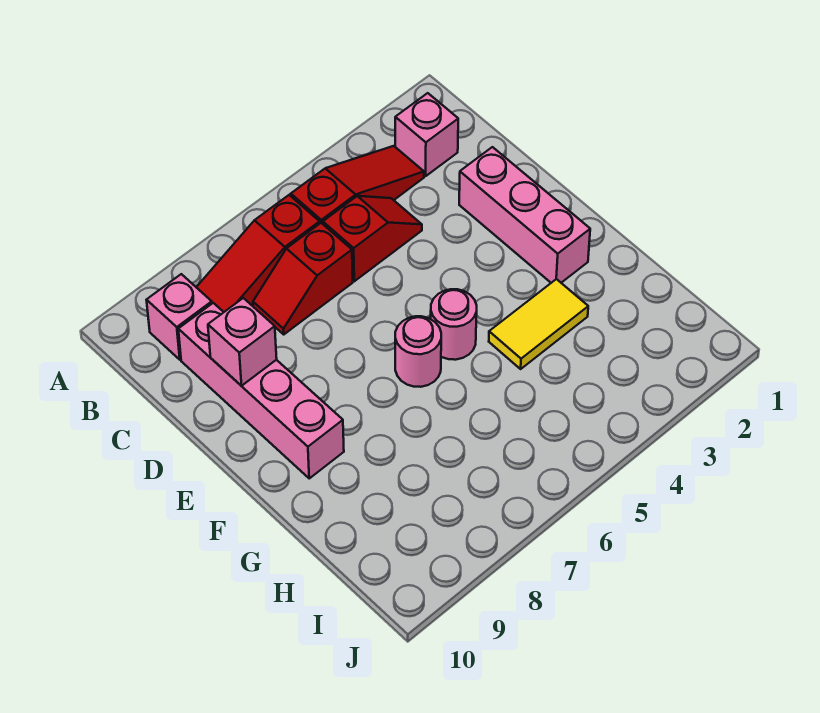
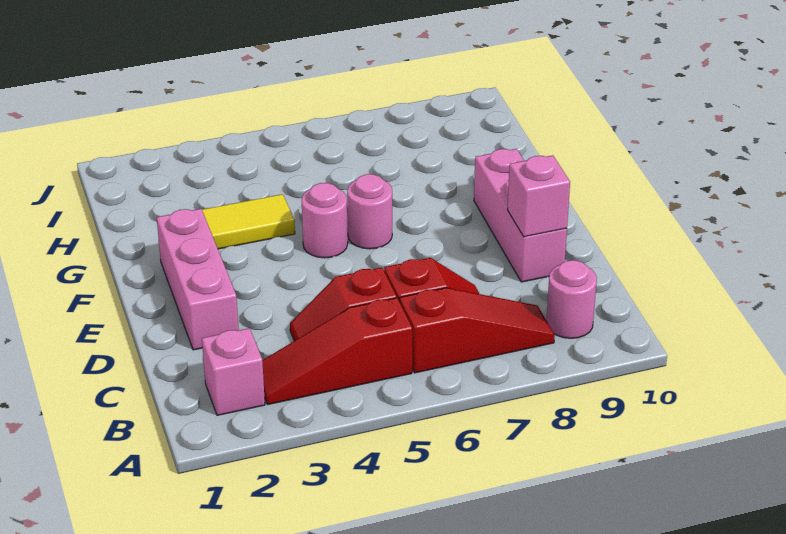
pink 1x1 brick [147,274,212,360] -> pink 1x1 round brick [546,260,597,338]
pink 1x4 brick [178,303,344,478] -> pink 1x3 brick [474,149,567,282]

